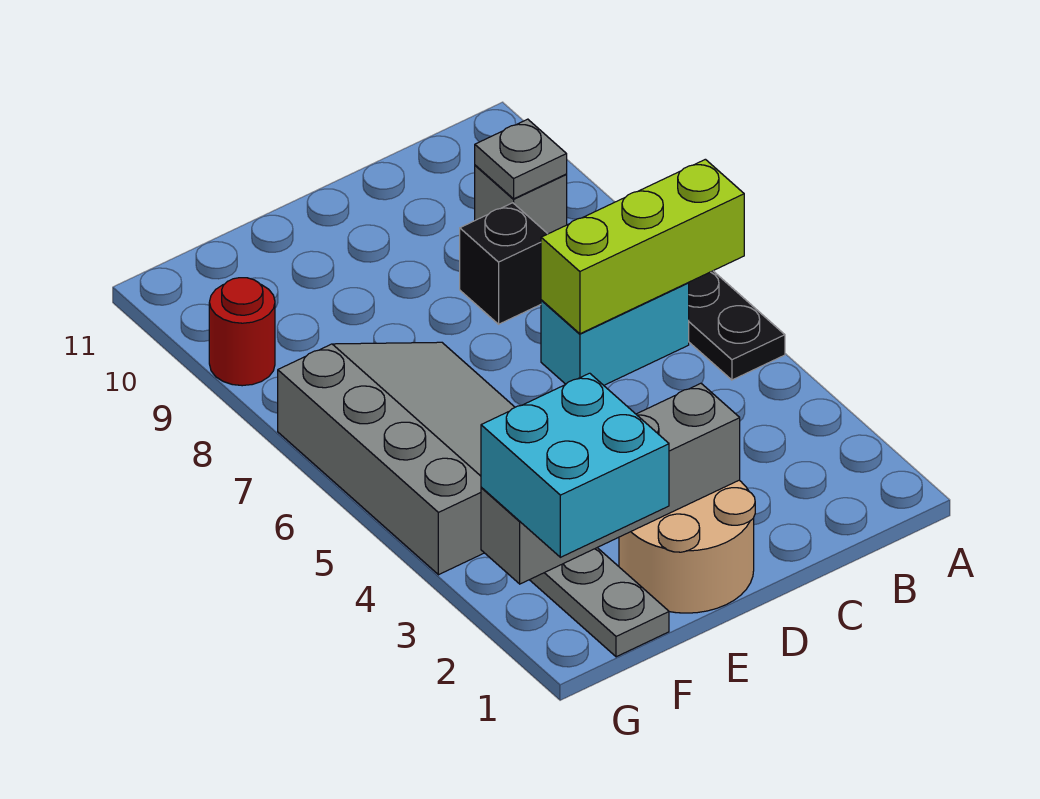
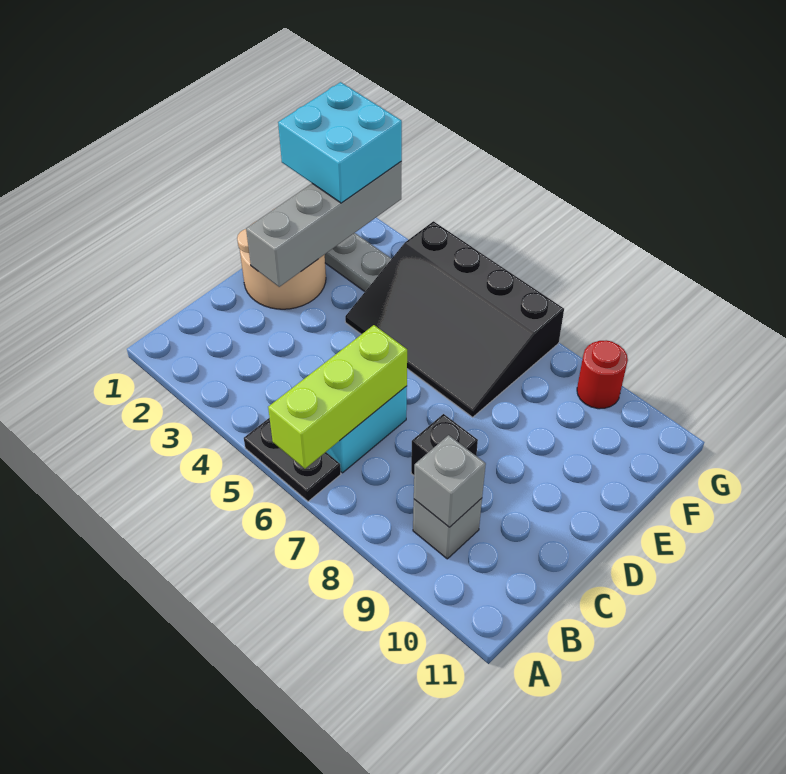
grey 1x1 plate [475,119,567,199] -> grey 1x1 brick [414,435,486,527]
grey 3x4 slope [278,342,515,575] -> black 3x4 slope [345,221,564,417]

